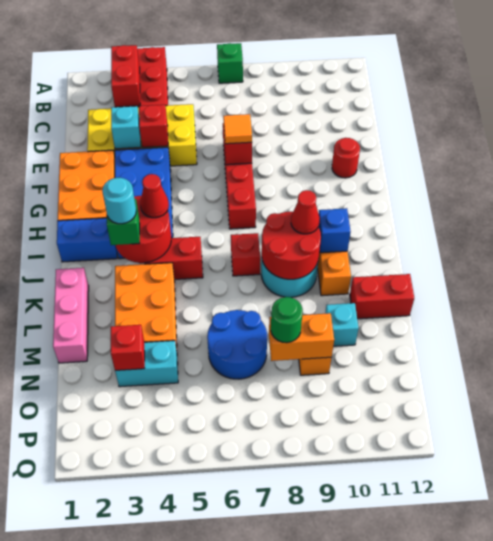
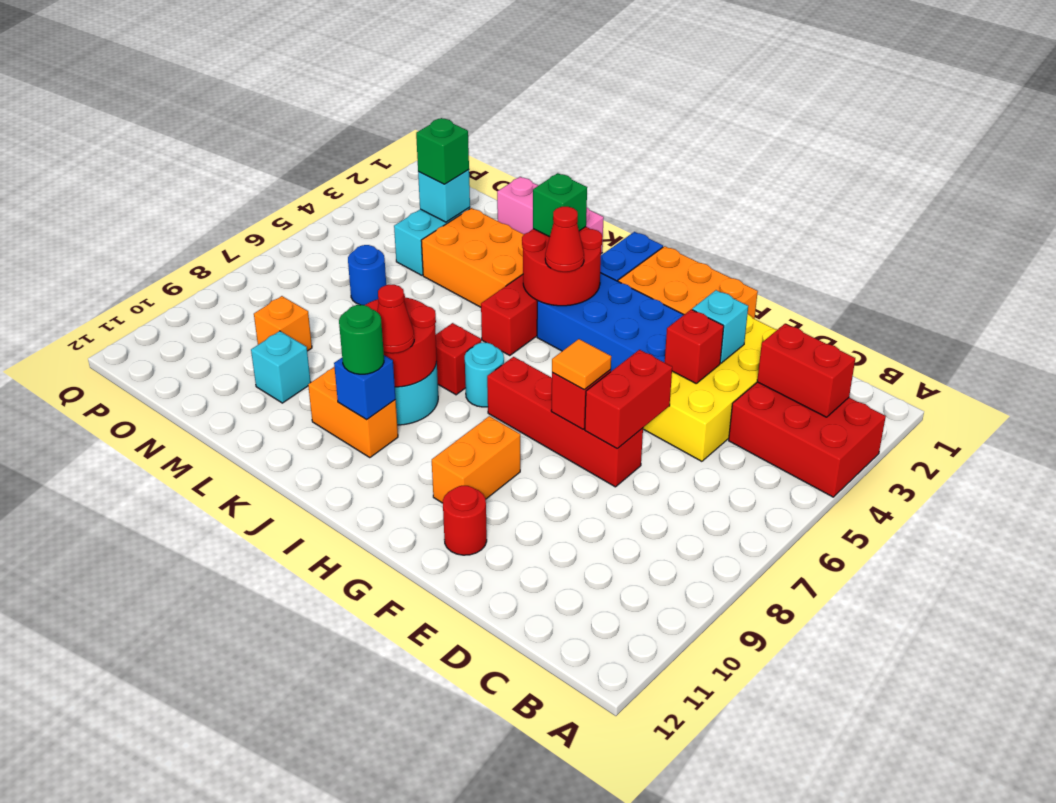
green 1x1 brick [217,43,243,83] -> green 1x1 brick moved to [416,118,469,184]
cyan 1x1 round brick [102,178,136,224] -> cyan 1x1 round brick moved to [465,343,504,407]
red 1x2 brick [350,274,414,319] -> red 1x2 brick moved to [585,350,672,449]
blue 2x2 round brick [207,310,267,379] -> blue 1x1 round brick [348,245,386,305]
red 1x1 brick [111,325,145,370] -> cyan 1x1 brick [418,170,470,222]
orange 1x2 brick [269,313,334,361] -> orange 1x2 brick moved to [432,416,520,503]
green 1x1 round brick [271,297,303,343] -> green 1x1 round brick moved to [339,305,384,374]

